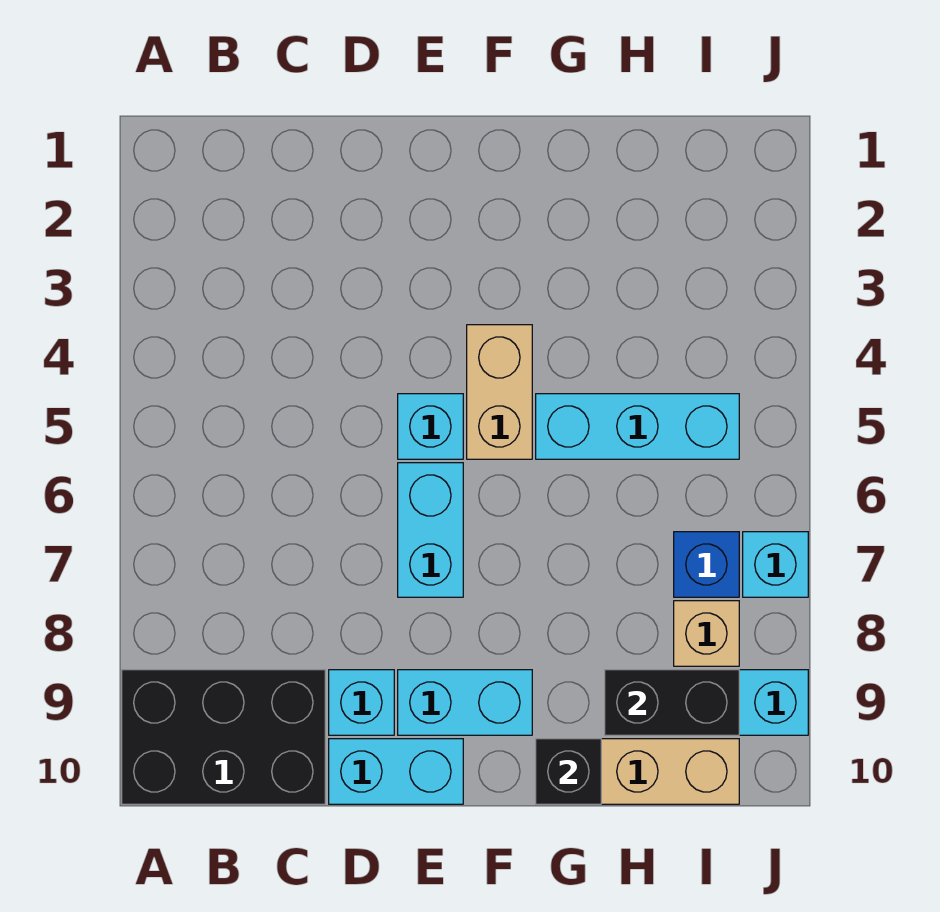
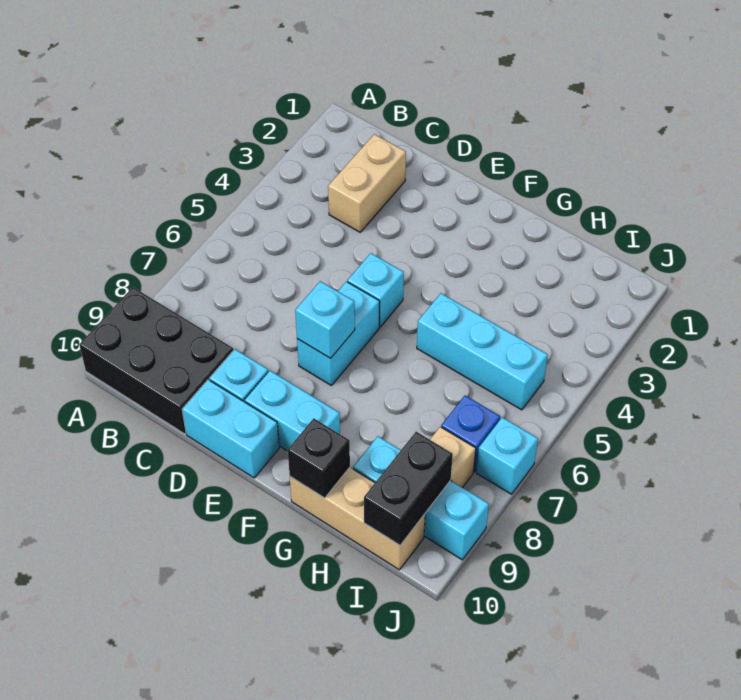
none -> cyan 1x1 brick [295,281,355,358]
tan 1x2 brick [467,325,532,459] -> tan 1x2 brick moved to [328,134,406,232]
black 1x2 brick [605,670,739,735] -> black 1x2 brick turned to [364,432,453,545]

